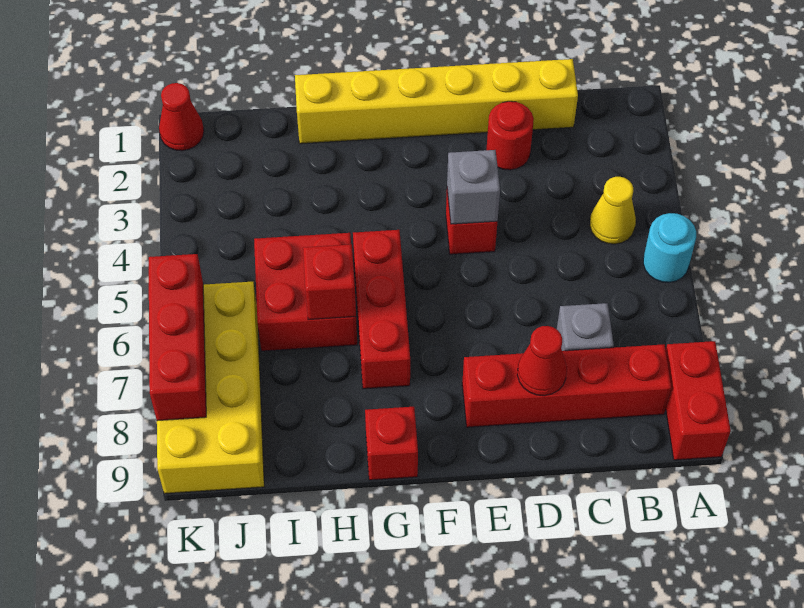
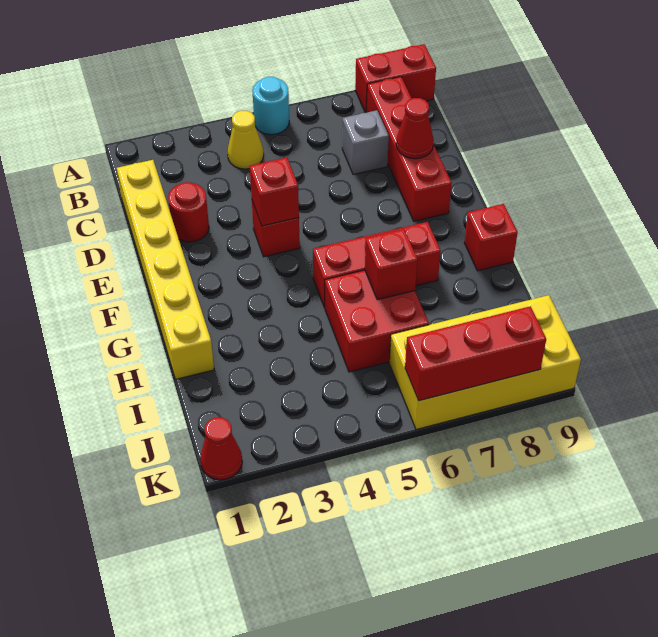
grey 1x1 brick [447,150,500,224] -> red 1x1 brick [250,158,299,226]

